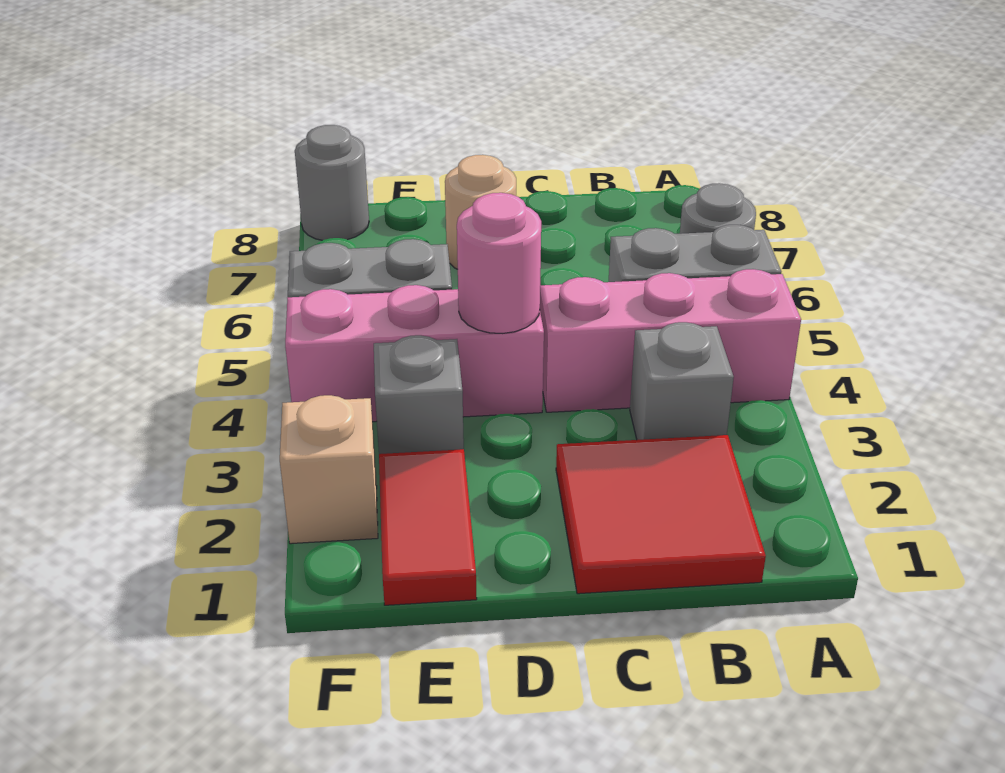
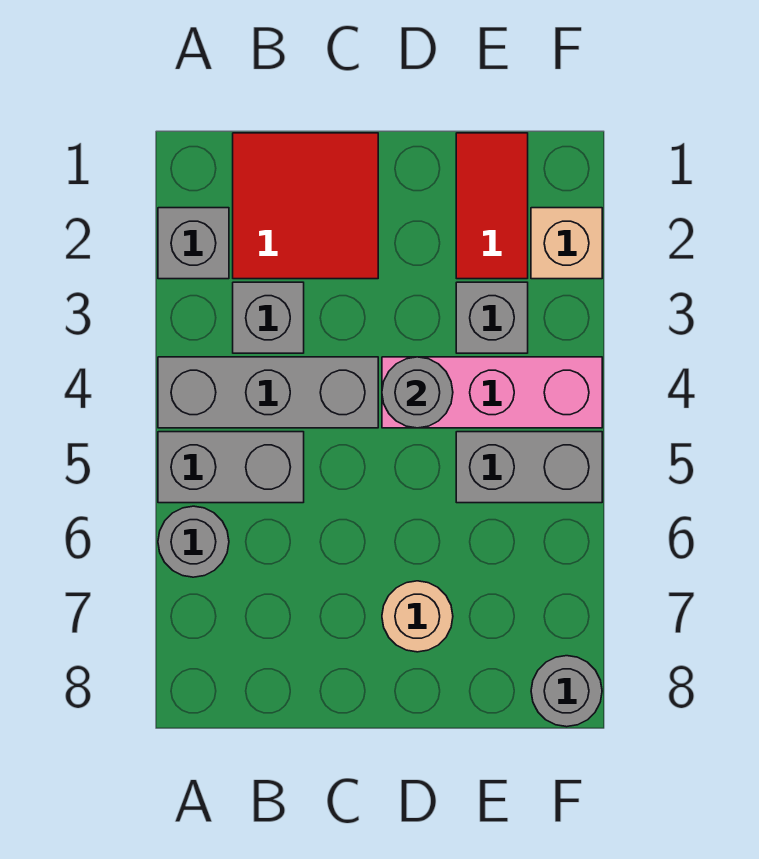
none -> grey 1x1 brick [158,208,229,279]
pink 1x3 brick [540,269,801,412] -> grey 1x3 brick [158,357,378,428]
pink 1x1 round brick [457,193,541,333] -> grey 1x1 round brick [382,357,453,428]

